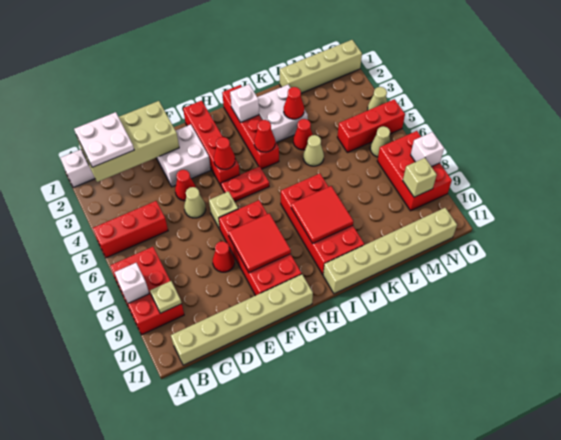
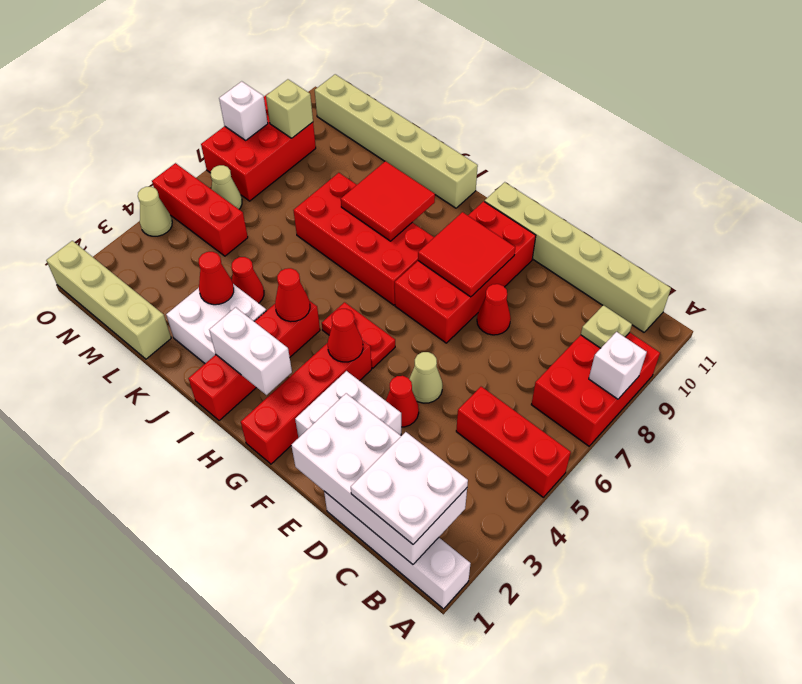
tan 2x4 brick [77,101,179,182] -> white 2x4 brick [291,393,467,564]
tan 1x1 brick [209,192,238,229] -> none
white 1x1 brick [230,84,259,123] -> white 1x2 brick [209,307,292,395]
red 2x4 brick [281,174,364,275] -> red 2x4 brick turned to [293,173,434,305]
tan 1x1 cone [303,135,324,166] -> none

